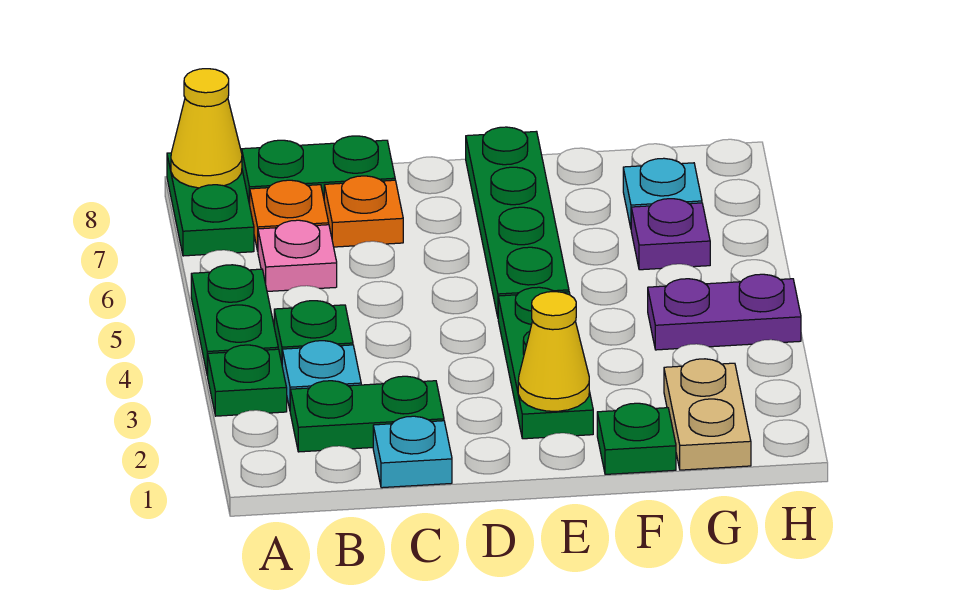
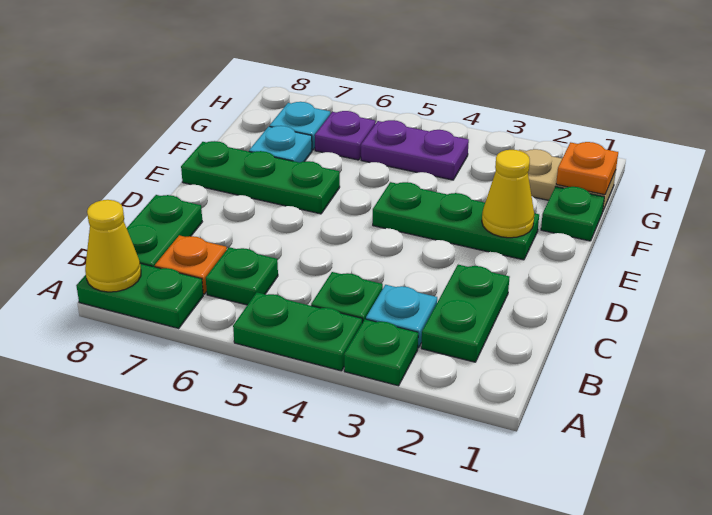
pink 1x1 plate [258,220,337,291] -> green 1x1 plate [206,247,278,305]
cyan 1x1 plate [373,416,452,488] -> cyan 1x1 plate moved to [249,126,312,163]
orange 1x1 plate [324,176,403,247] -> orange 1x1 plate moved to [556,142,618,195]
green 1x4 plate [466,127,569,317] -> green 1x3 plate [181,141,340,214]
purple 1x2 plate [648,274,801,350] -> purple 1x2 plate turned to [361,120,469,180]

